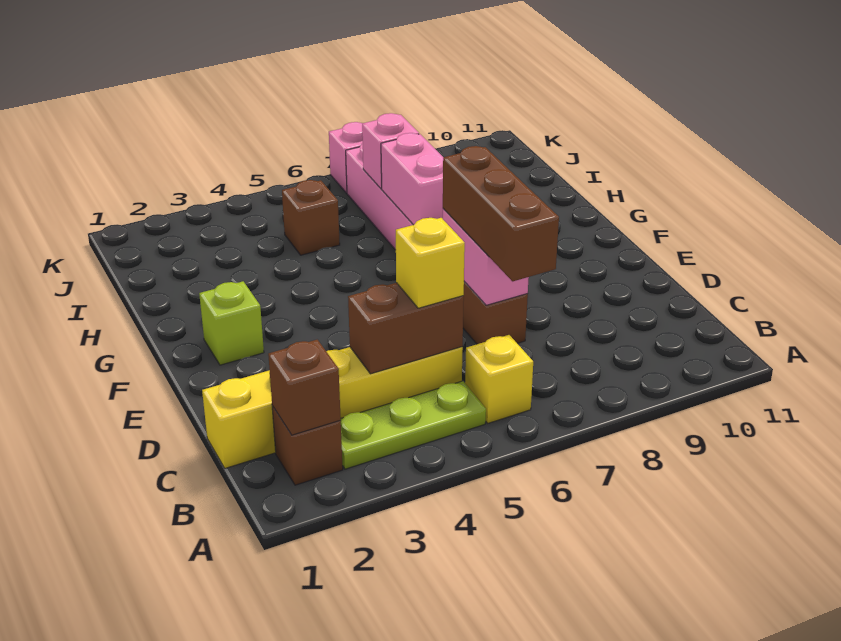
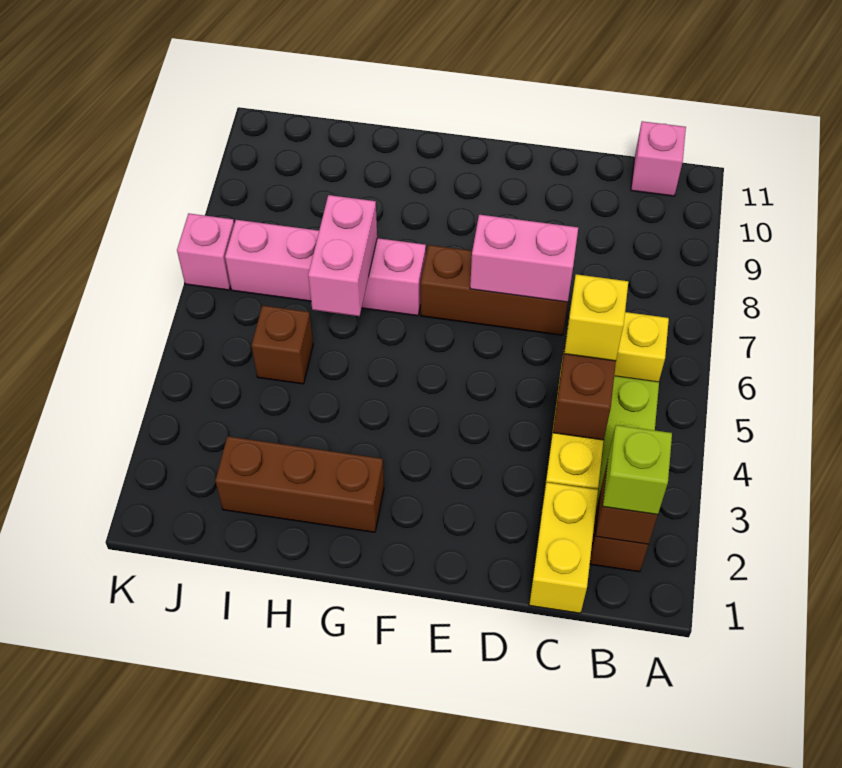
brown 1x3 brick [443,146,559,281] -> brown 1x3 brick moved to [215,436,384,532]
lime 1x1 brick [199,281,264,365] -> lime 1x1 brick moved to [603,425,672,515]
pink 1x2 brick [381,133,443,225] -> pink 1x2 brick turned to [308,195,377,316]
pink 1x1 brick [362,113,419,189] -> pink 1x1 brick moved to [631,121,686,196]

